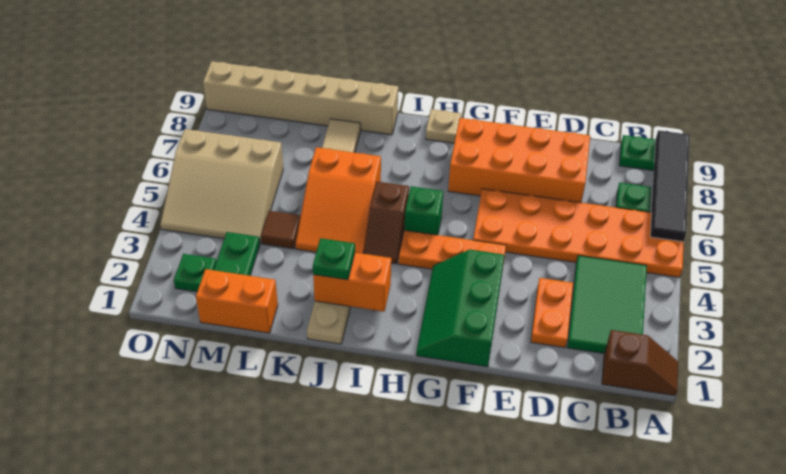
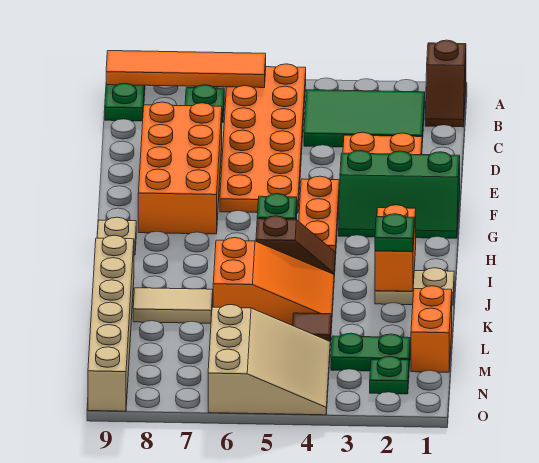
brown 1x2 slope [602,330,678,396] -> brown 1x2 slope turned to [425,40,466,127]
black 1x4 tile [650,130,689,242] -> orange 1x4 tile [106,51,266,88]

